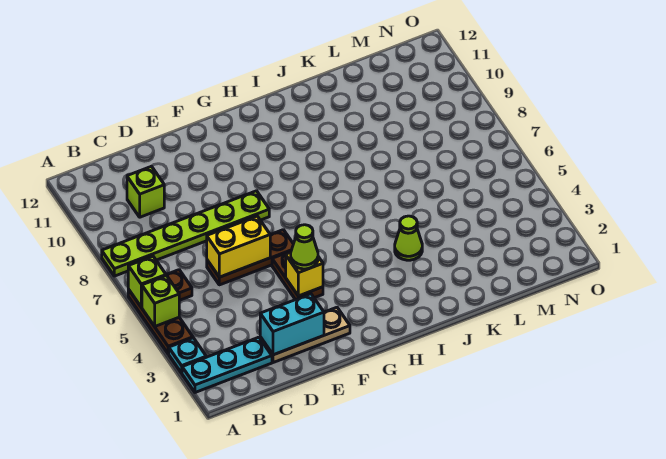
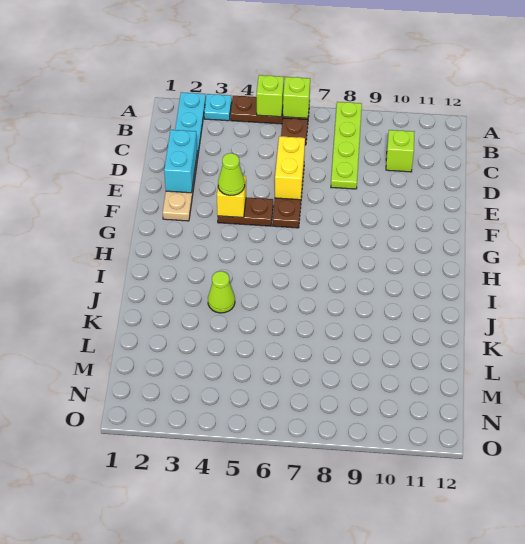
lime 1x6 plate [102,191,269,276] -> lime 1x4 plate [331,102,362,189]

